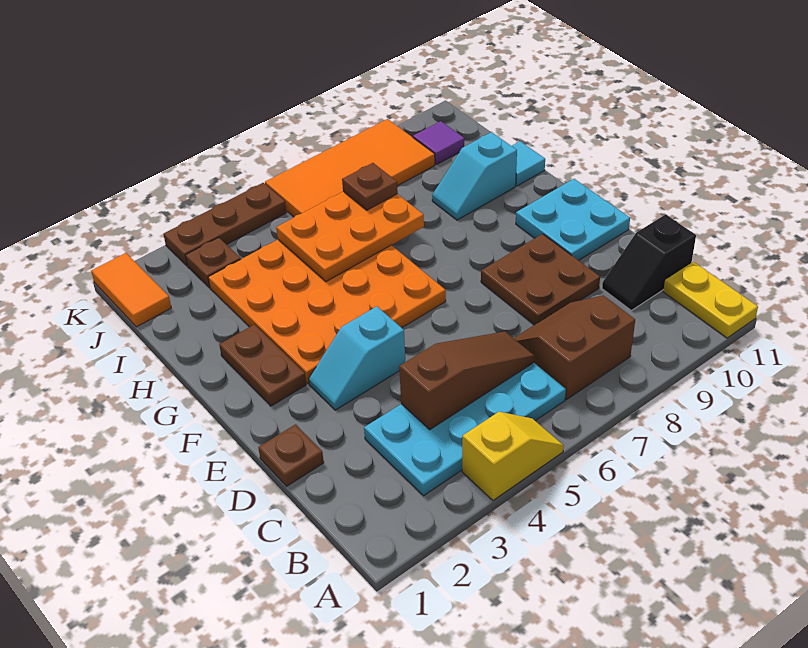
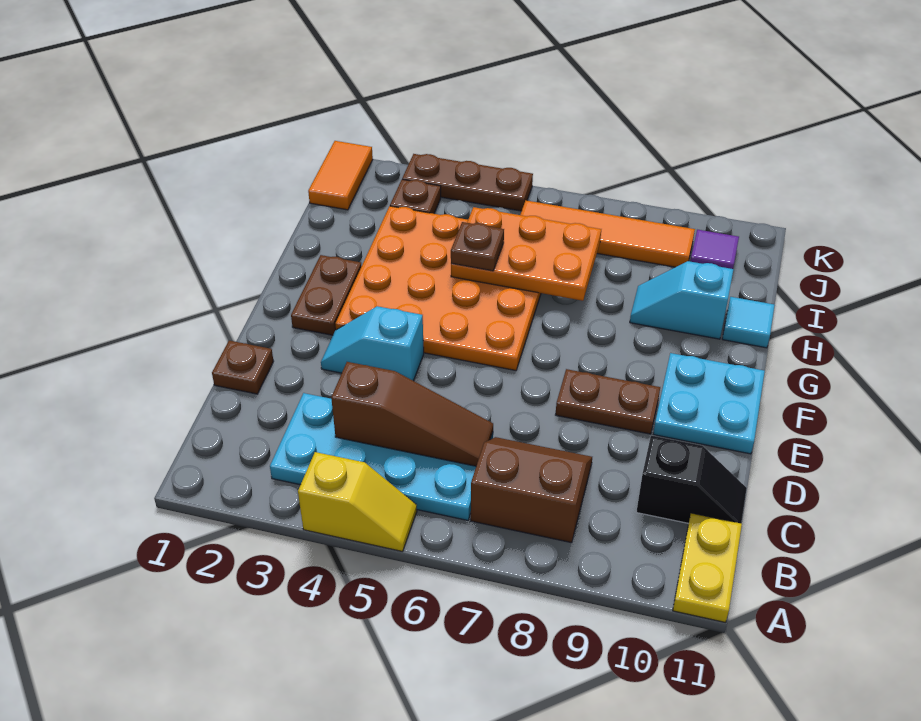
black 1x2 slope [602,214,696,310] -> black 1x2 slope turned to [636,436,747,523]
brown 2x2 plate [481,234,600,325] -> brown 1x2 plate [556,369,660,434]
brown 1x1 plate [342,163,398,210] -> brown 1x1 plate moved to [451,222,504,271]
orange 2x4 tile [265,119,435,217] -> orange 1x4 tile [520,201,695,267]

